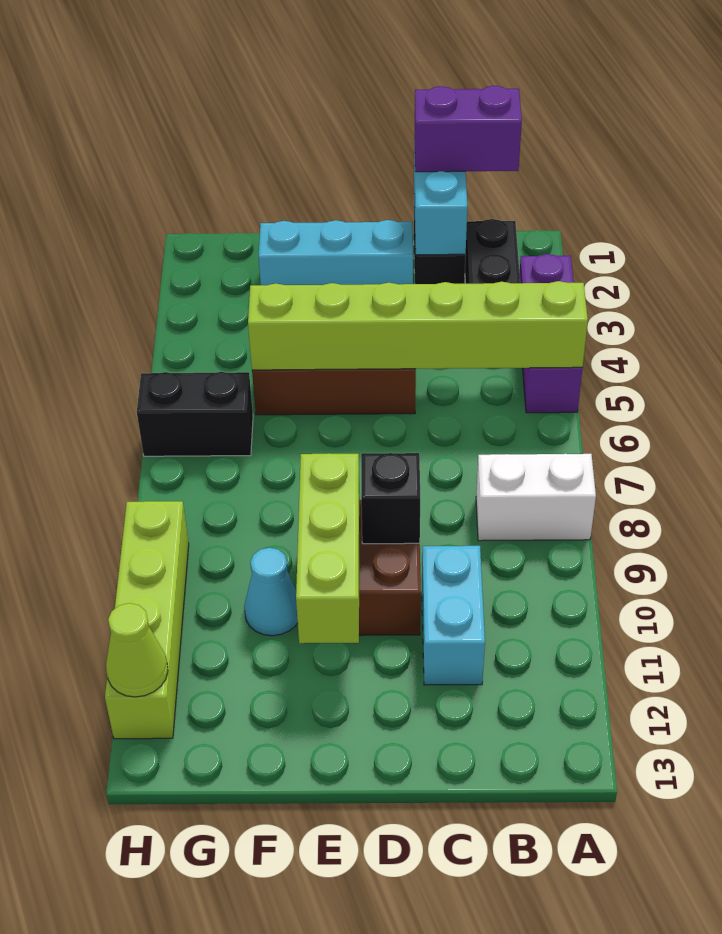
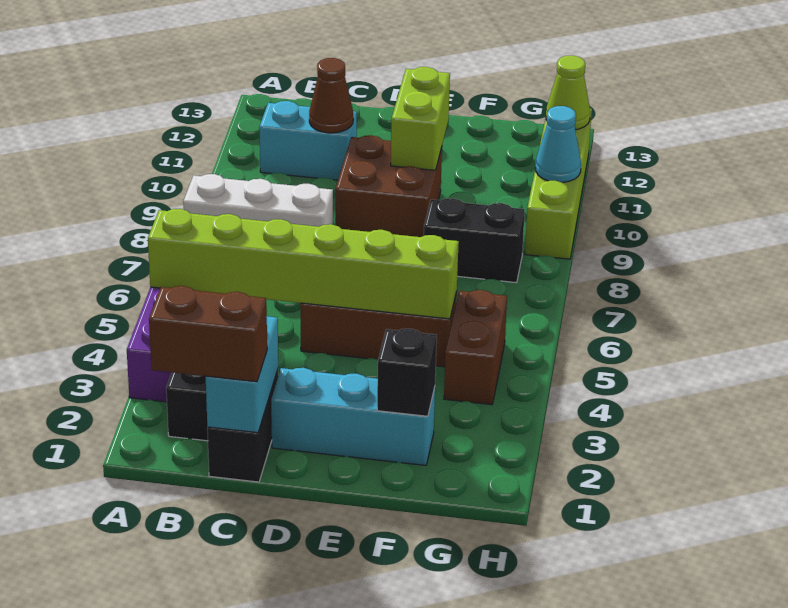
white 1x2 brick [476,454,596,541] -> white 1x3 brick [183,174,333,227]
purple 1x2 brick [414,86,522,172] -> brown 1x2 brick [149,286,267,382]
cyan 1x2 brick [422,546,485,685] -> cyan 1x2 brick turned to [259,101,357,180]
none -> brown 1x1 cone [309,58,353,133]
black 1x1 brick [361,453,420,544] -> black 1x1 brick moved to [377,329,437,416]
lime 1x3 brick [296,453,360,643] -> lime 1x2 brick [391,67,450,170]
cyan 1x1 cone [244,548,298,636] -> cyan 1x1 cone moved to [535,106,581,183]
none -> brown 1x2 brick [444,290,507,405]
black 1x2 brick [137,372,253,456] -> black 1x2 brick moved to [424,198,525,283]

